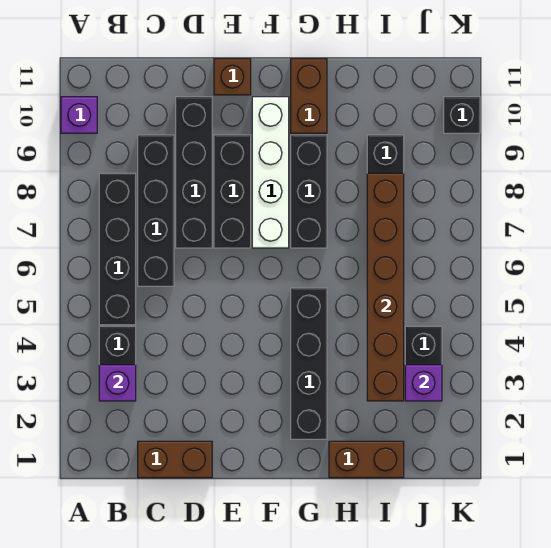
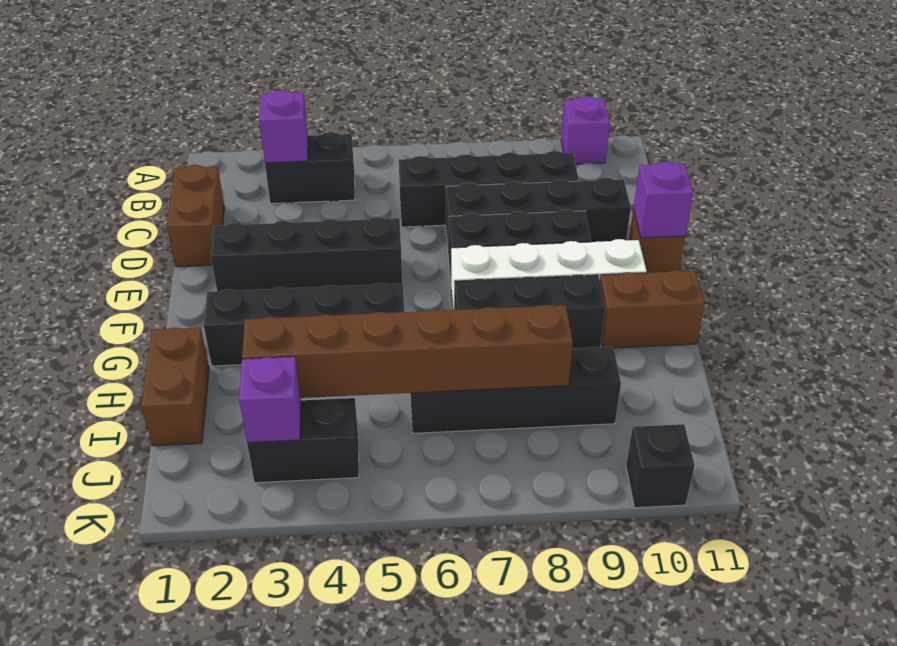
black 1x4 brick [99,173,136,325] -> black 1x4 brick moved to [211,217,402,291]
none -> purple 1x1 brick [634,162,693,238]

